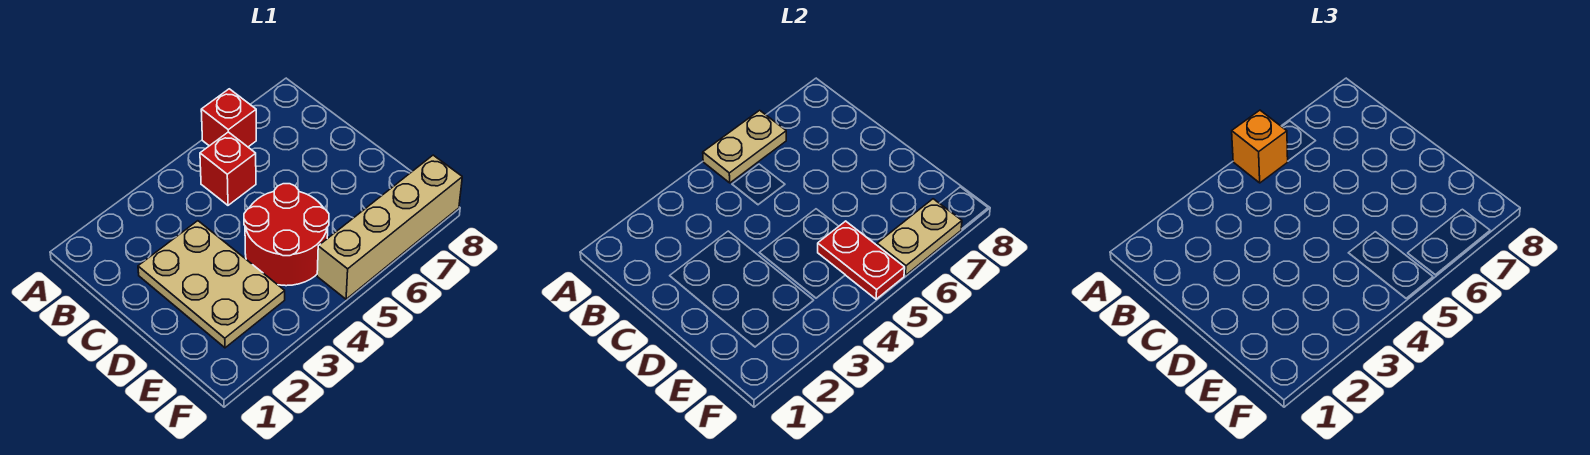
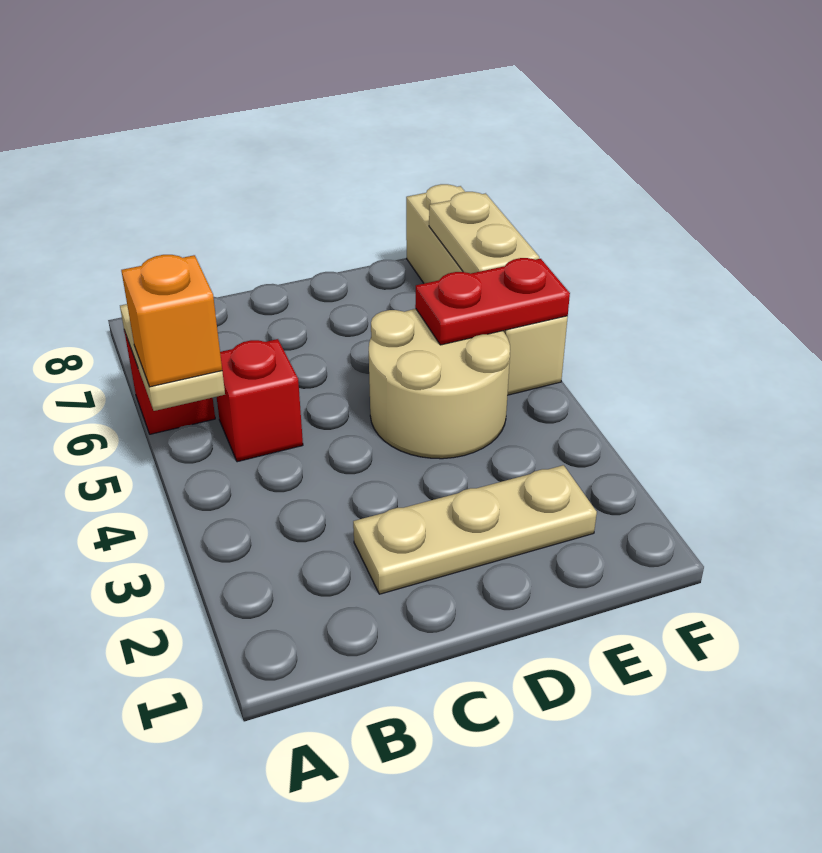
tan 2x3 plate [138,221,285,348] -> tan 1x3 plate [353,465,597,594]
red 2x2 round brick [244,184,329,286] -> tan 2x2 round brick [369,309,510,459]

